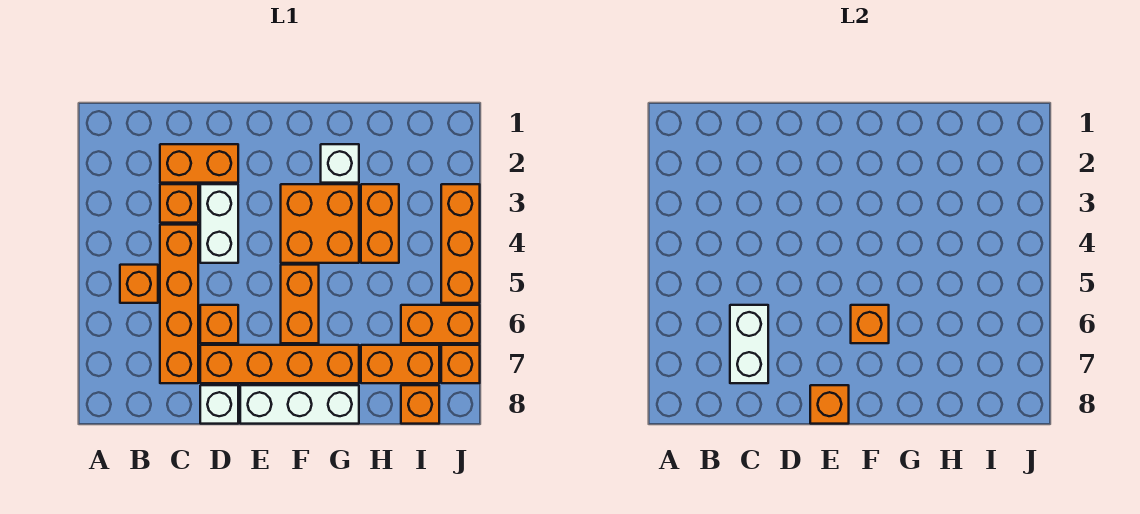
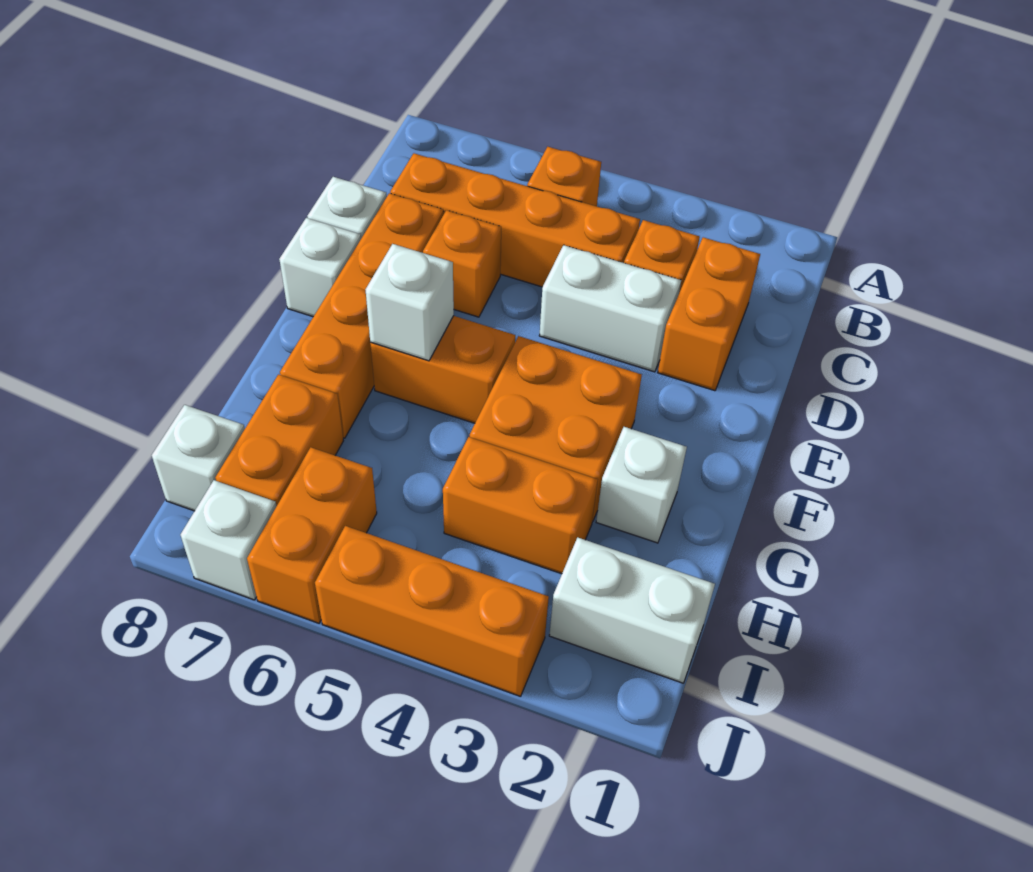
white 1x2 brick [730,305,768,383] -> white 1x2 brick moved to [549,537,715,683]
white 1x3 brick [240,385,359,424] -> white 1x1 brick [279,218,361,317]
orange 1x1 brick [810,385,849,424] -> none
orange 1x1 brick [851,305,889,343] -> white 1x1 brick [365,244,454,361]
orange 1x1 brick [401,385,439,424] -> white 1x1 brick [152,405,245,511]
orange 1x1 brick [441,345,480,383] -> white 1x1 brick [181,480,277,600]

